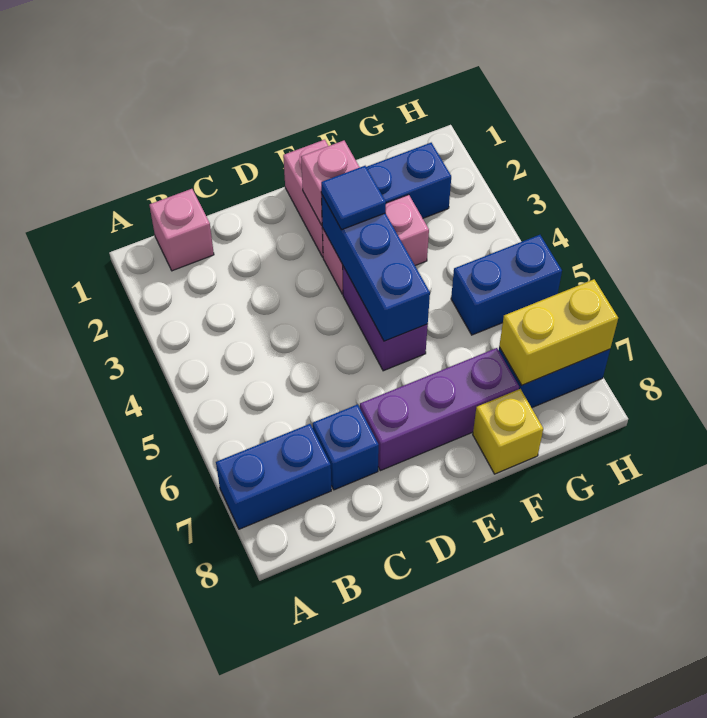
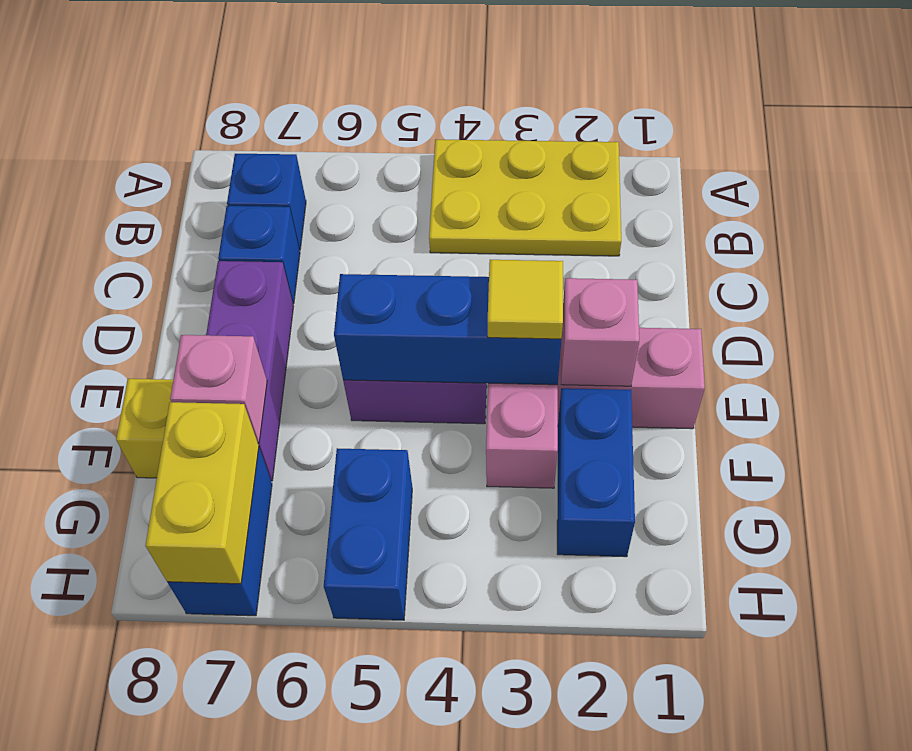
none -> yellow 2x3 plate [429,139,621,256]
blue 1x2 brick [216,424,331,529] -> blue 1x1 brick [227,154,306,250]
pink 1x1 brick [150,189,214,271] -> pink 1x1 brick moved to [170,335,267,443]
blue 1x1 tile [321,166,386,230] -> yellow 1x1 tile [488,260,563,339]

